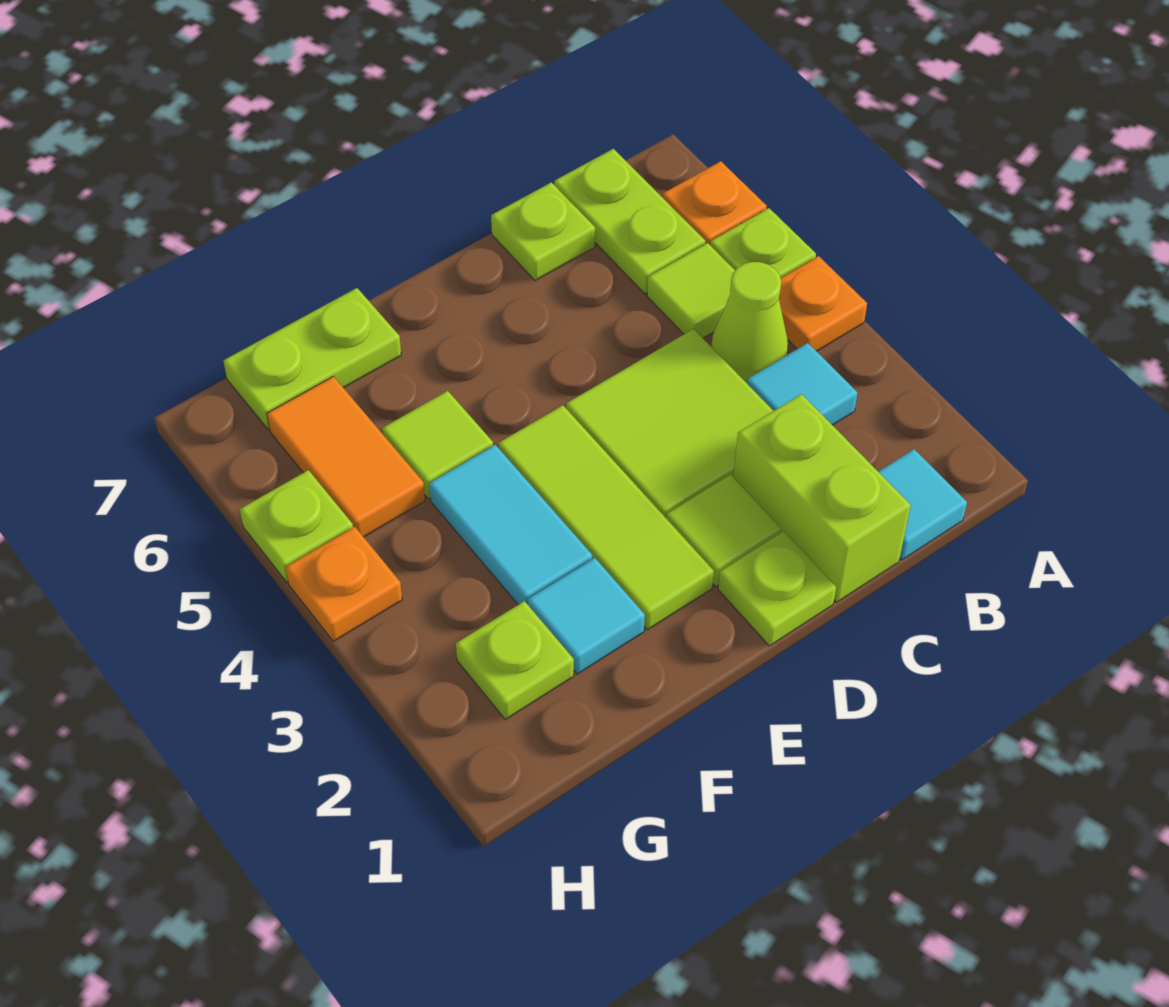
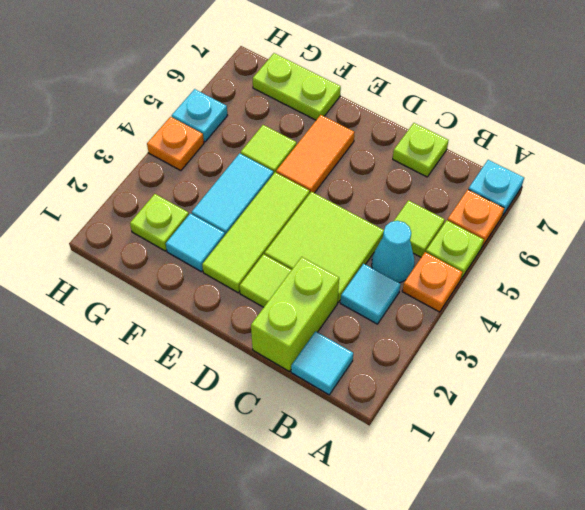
none -> cyan 1x1 plate [468,160,524,216]
lime 1x1 cone [711,262,788,383] -> cyan 1x1 cone [372,221,414,283]
lime 1x2 plate [554,149,705,294] -> none
lime 1x1 plate [718,531,836,646] -> none
orange 1x2 tile [267,376,425,537] -> orange 1x2 tile moved to [276,115,355,193]
lime 1x1 plate [240,470,353,582] -> cyan 1x1 plate [172,89,228,142]

